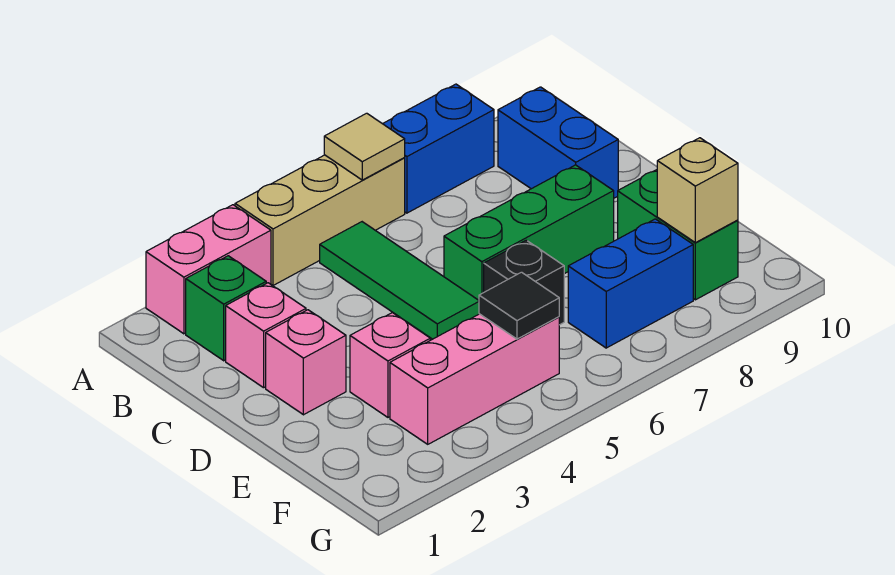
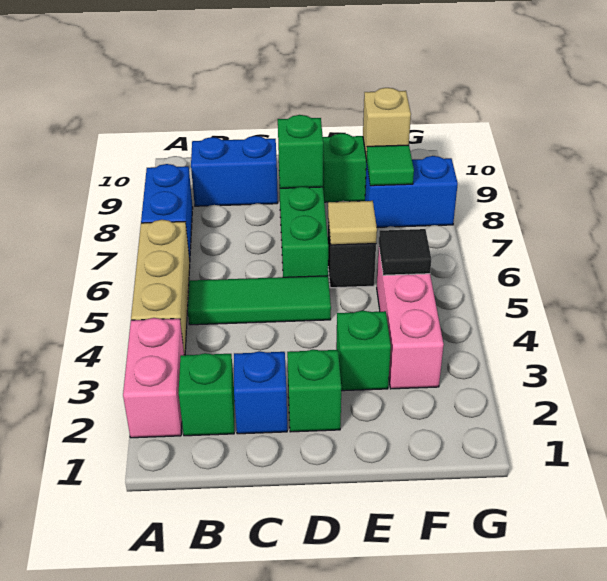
tan 1x1 tile [324,113,405,180] -> tan 1x1 tile moved to [328,201,377,245]
pink 1x1 brick [226,283,306,388] -> blue 1x1 brick [234,351,287,434]
pink 1x1 brick [266,310,346,415] -> green 1x1 brick [287,349,341,432]
none -> green 1x1 brick [278,115,323,188]
pink 1x1 brick [350,313,430,417] -> green 1x1 brick [336,311,391,391]
blue 1x2 brick [568,219,693,348] -> blue 1x2 brick turned to [365,156,458,227]
none -> green 1x1 tile [366,145,414,186]

